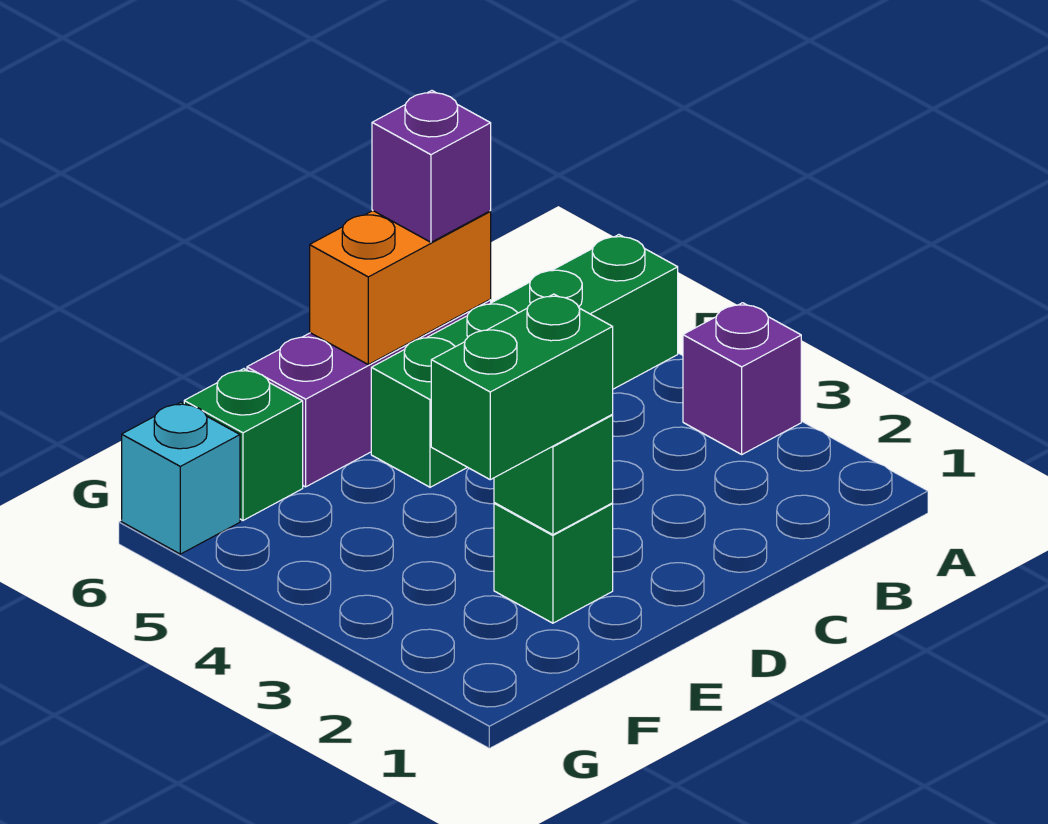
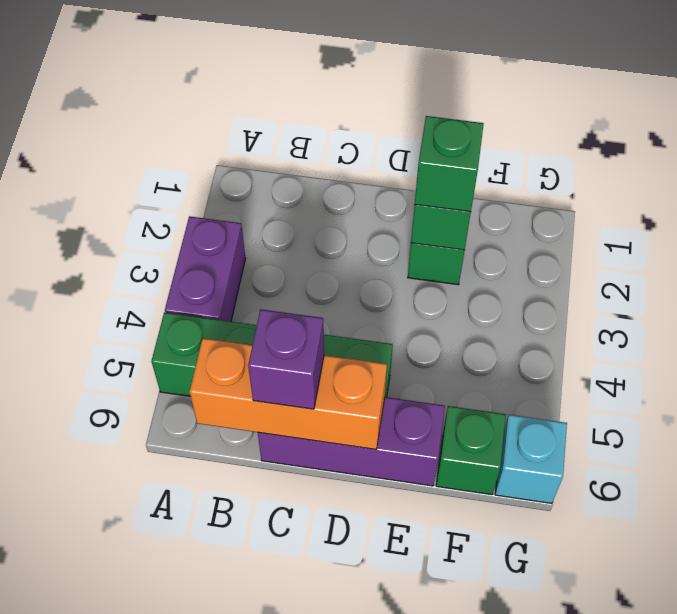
purple 1x1 brick [683,303,801,454] -> purple 1x2 brick [165,216,246,322]
orange 1x2 brick [310,211,491,365] -> orange 1x3 brick [190,338,387,449]
green 1x2 brick [431,294,613,480] -> green 1x1 brick [415,116,484,212]

